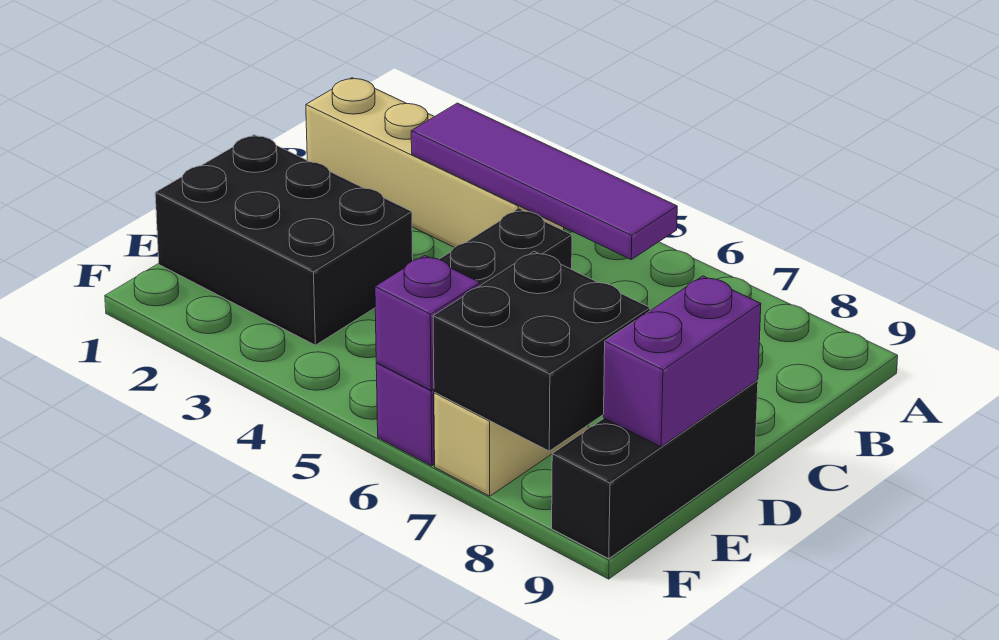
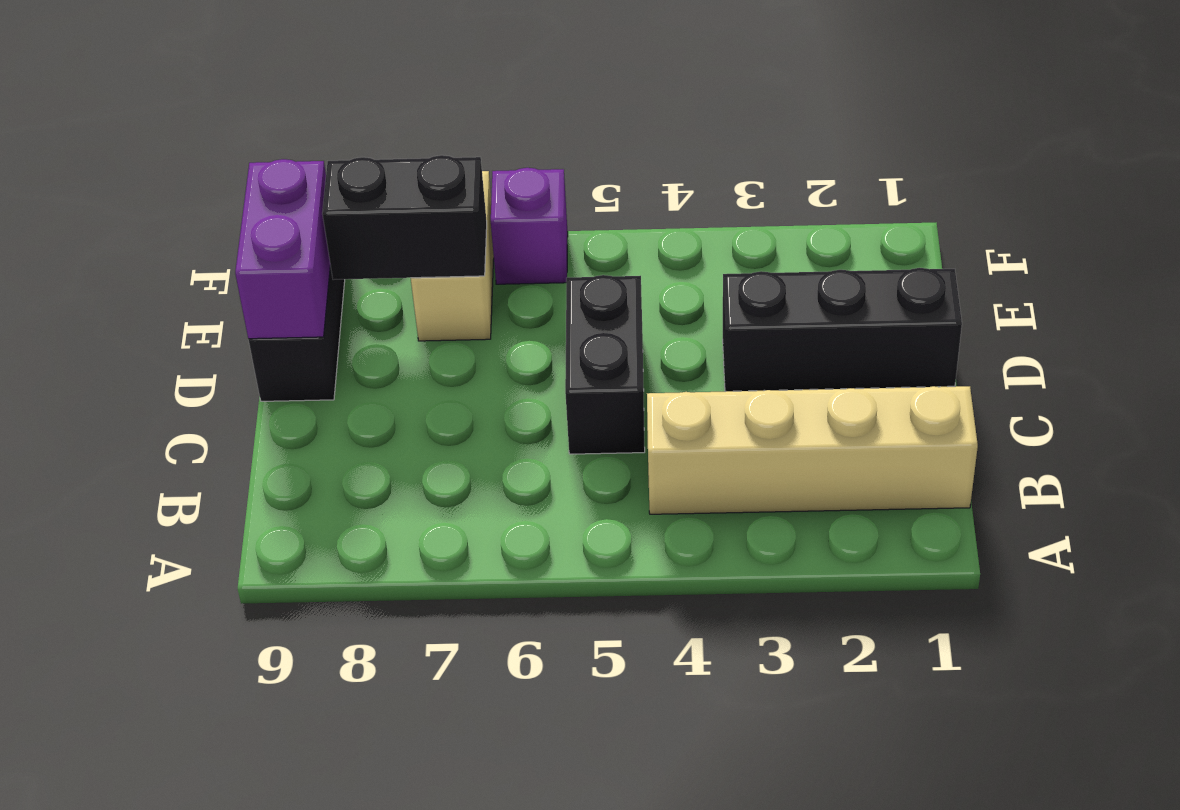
purple 1x4 tile [411,103,677,259] -> none
black 2x3 brick [155,135,413,345] -> black 1x3 brick [723,268,962,391]
black 2x2 brick [433,252,650,451] -> black 1x2 brick [322,155,487,280]
purple 1x1 brick [375,255,480,390] -> none

